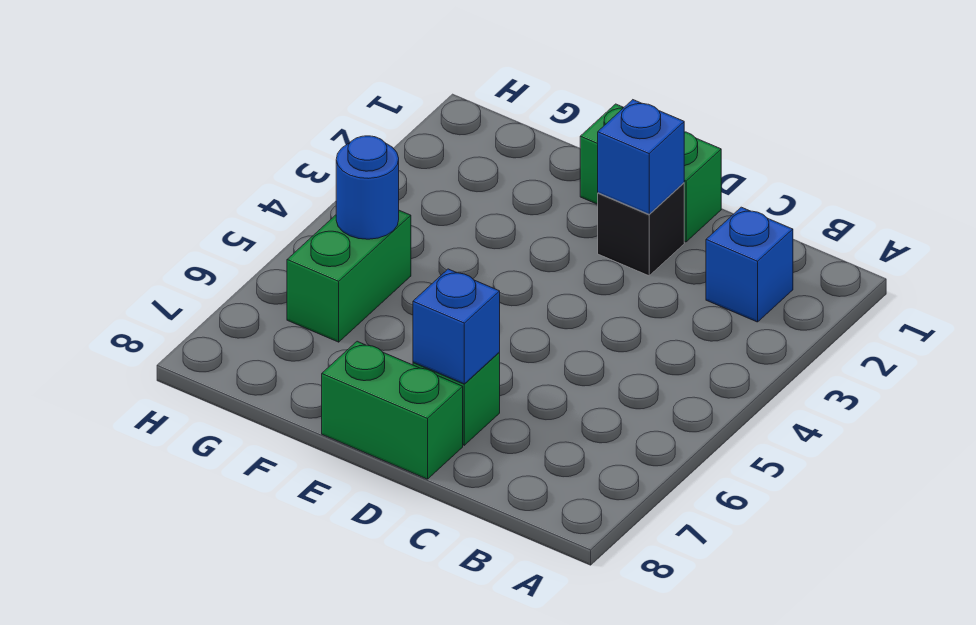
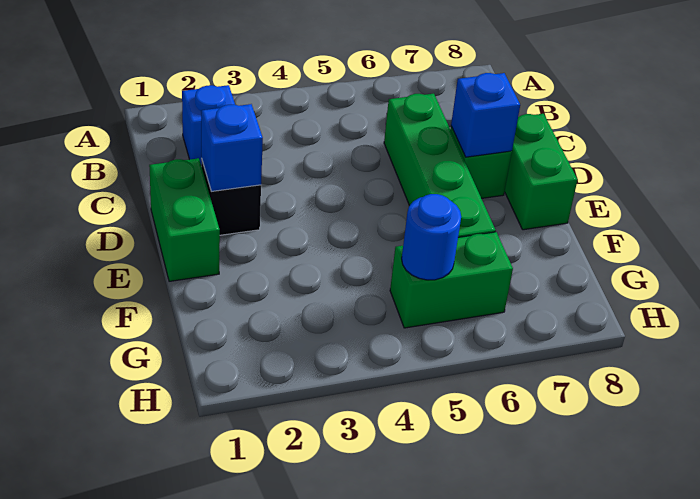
none -> green 1x4 brick [384,94,496,237]

